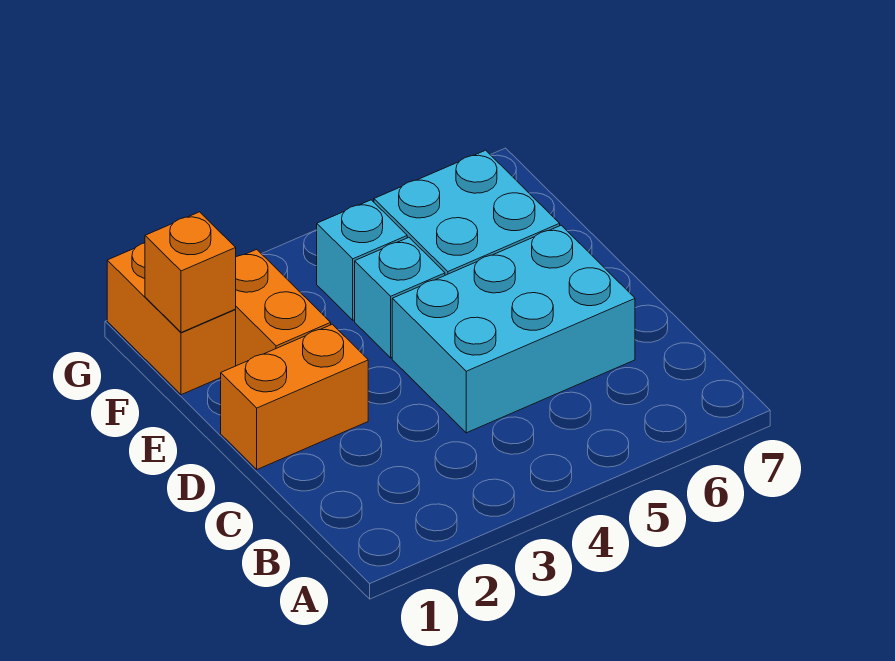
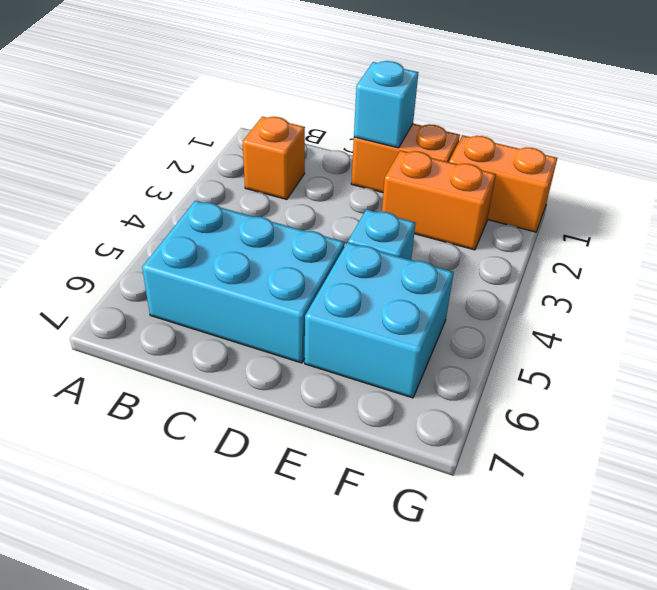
cyan 2x3 brick [392,225,635,433] -> cyan 2x3 brick turned to [142,201,345,363]
orange 1x2 brick [221,324,368,469] -> orange 1x2 brick turned to [351,124,460,192]
orange 1x1 brick [145,212,236,332] -> orange 1x1 brick moved to [243,117,305,200]
cyan 1x1 brick [317,200,407,320] -> cyan 1x1 brick moved to [354,61,418,148]

